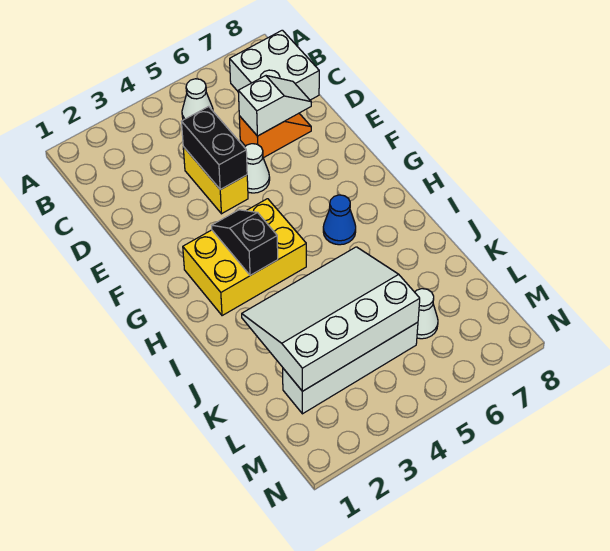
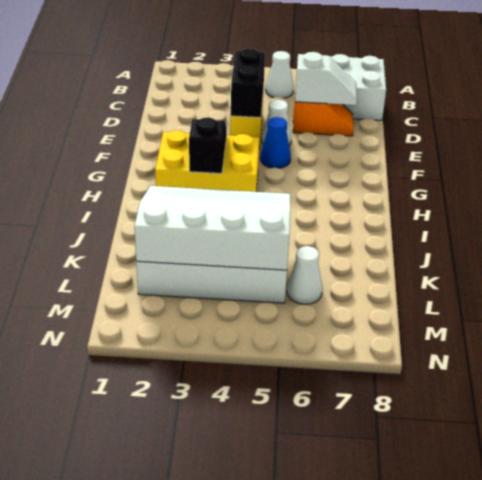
blue 1x1 cone [323,195,356,245] -> blue 1x1 cone moved to [260,117,291,168]

